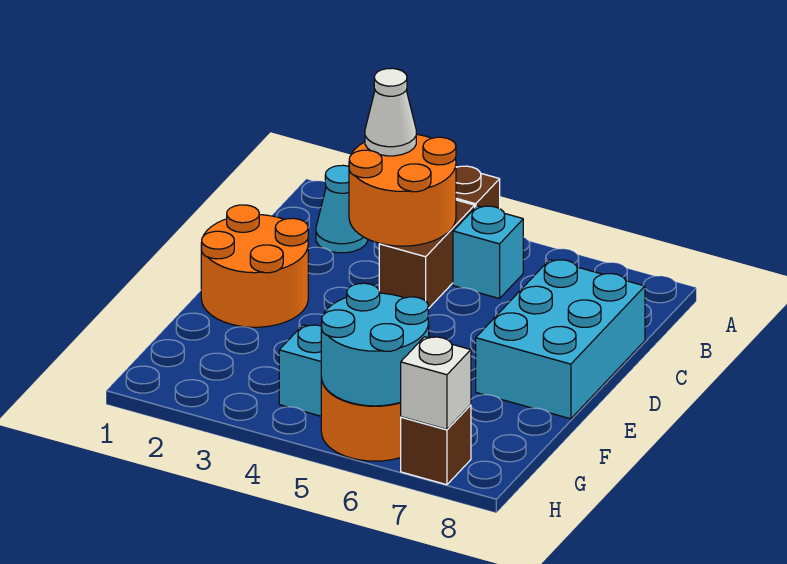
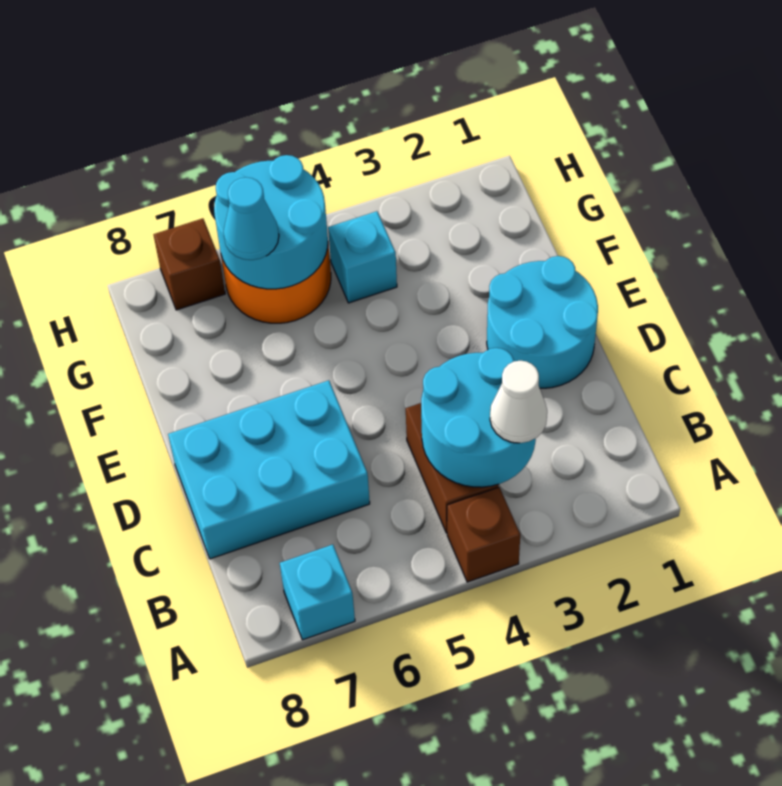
cyan 1x1 cone [316,165,368,253] -> cyan 1x1 cone moved to [224,177,279,260]
orange 2x2 round brick [349,134,456,246] -> cyan 2x2 round brick [421,348,536,487]
cyan 1x1 brick [453,206,523,299] -> cyan 1x1 brick moved to [280,545,355,640]
cyan 2x3 brick [476,260,645,419] -> cyan 2x3 brick turned to [168,380,370,559]
orange 2x2 round brick [201,205,308,327] -> cyan 2x2 round brick [487,256,598,388]
white 1x1 brick [401,337,471,429] -> none

